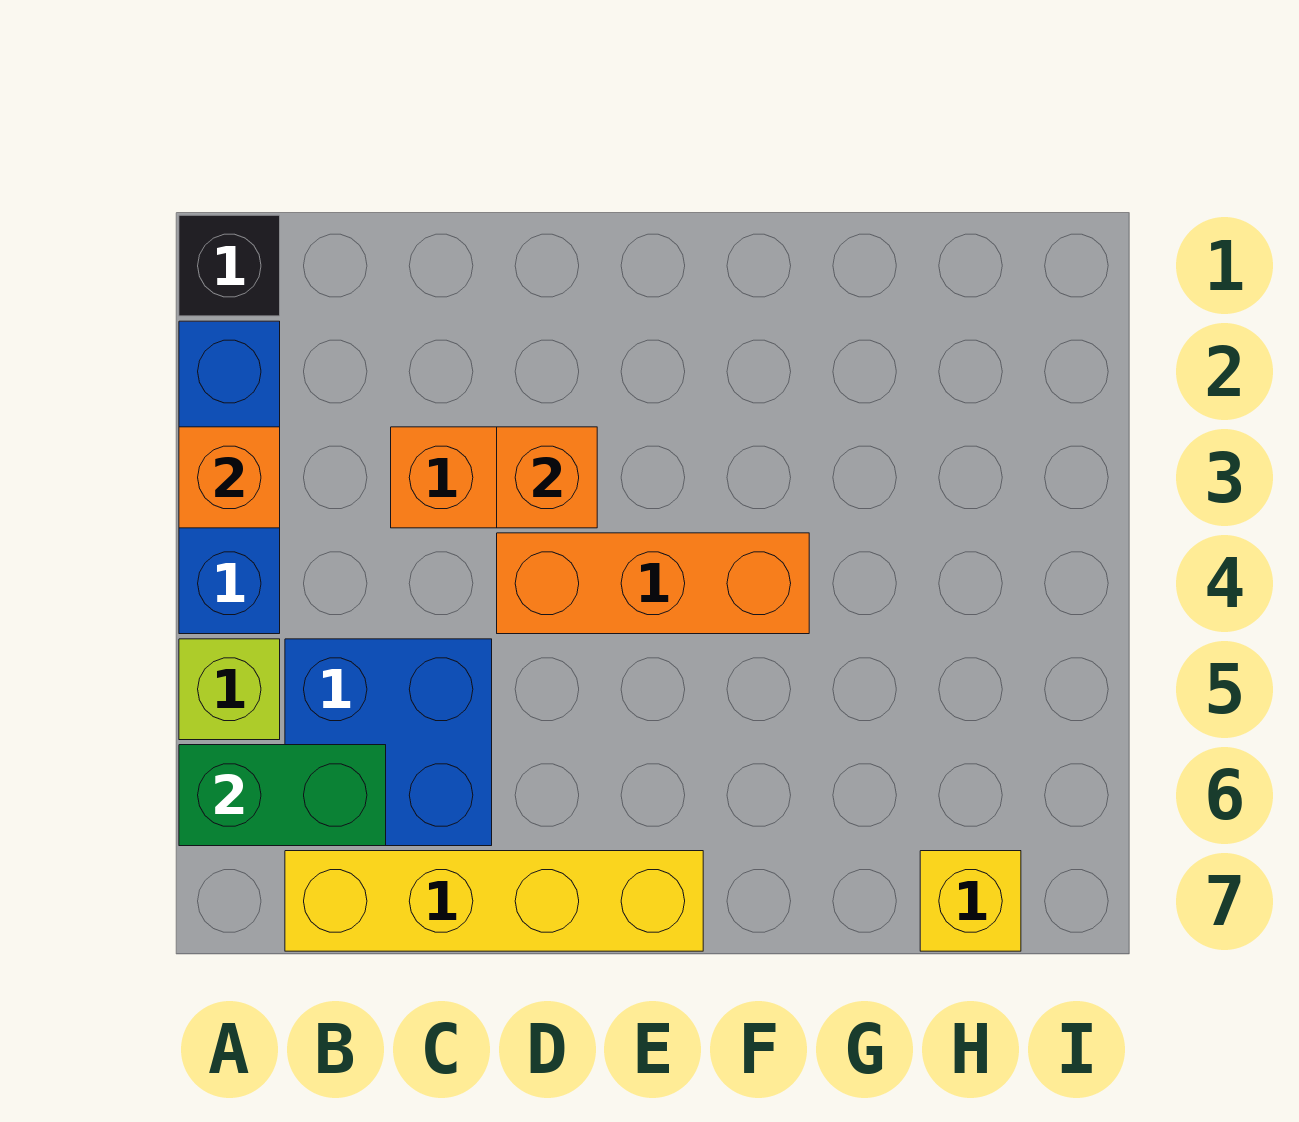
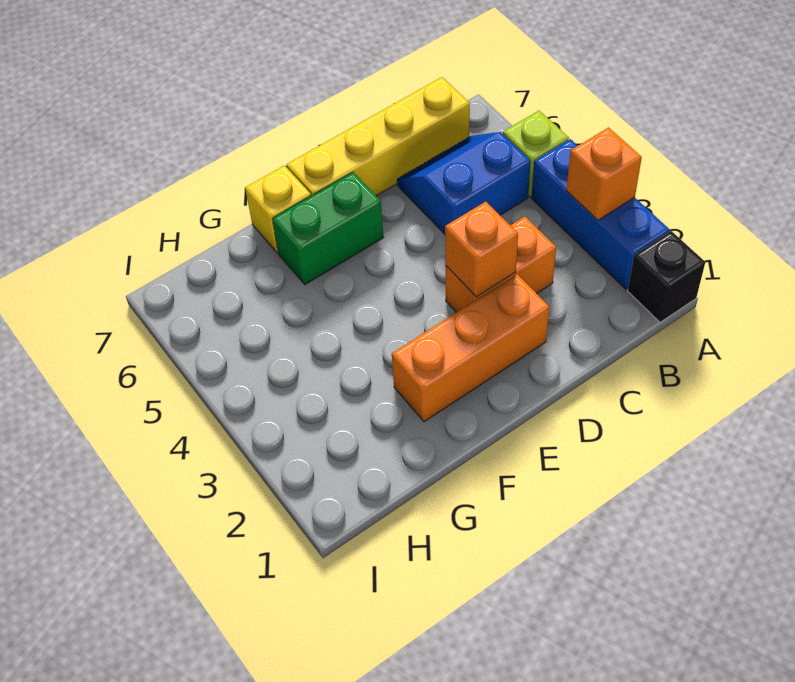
green 1x2 brick [179,745,386,846] -> green 1x2 brick moved to [272,172,383,284]
blue 2x2 brick [285,639,492,846] -> blue 2x2 slope [397,132,531,234]
orange 1x3 brick [497,533,809,634] -> orange 1x3 brick moved to [392,274,549,422]
yellow 1x1 brick [920,851,1021,951] -> yellow 1x1 brick moved to [245,165,311,253]

